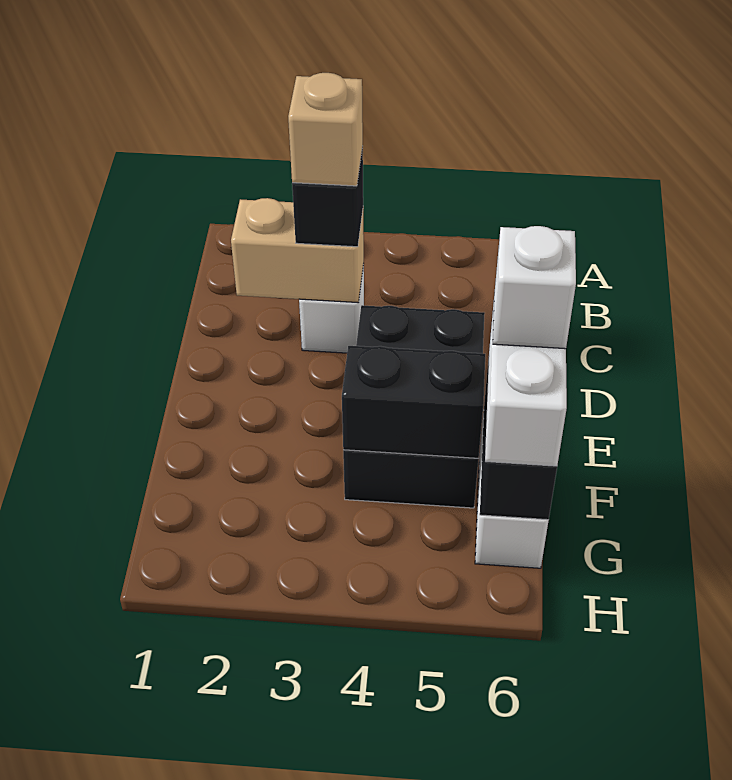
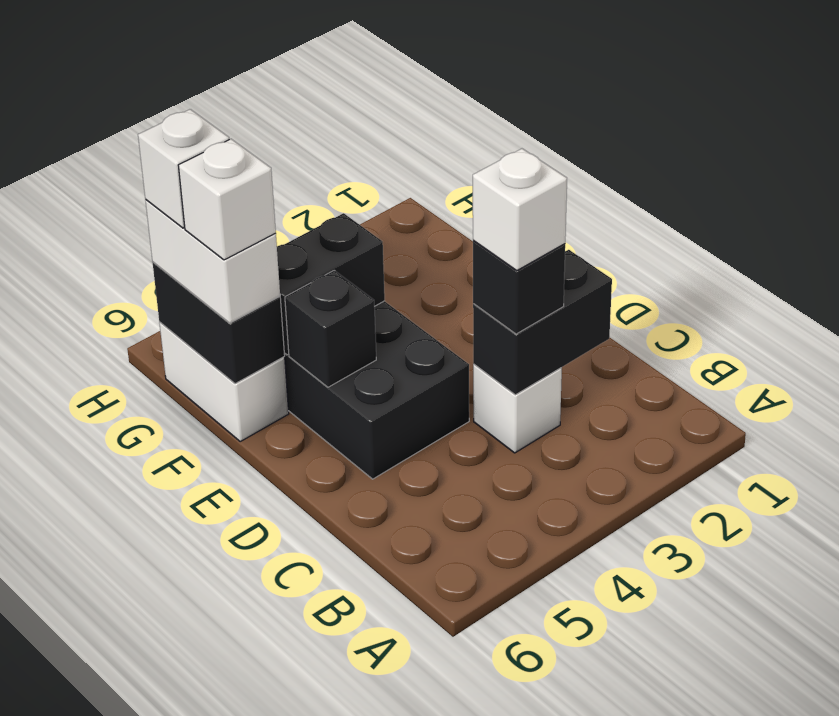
tan 1x2 brick [231,198,364,303] -> black 1x2 brick [473,250,612,395]
tan 1x1 brick [288,73,363,186] -> white 1x1 brick [473,149,567,270]
none -> black 1x1 brick [285,270,376,387]
none -> white 1x1 brick [138,109,229,228]

